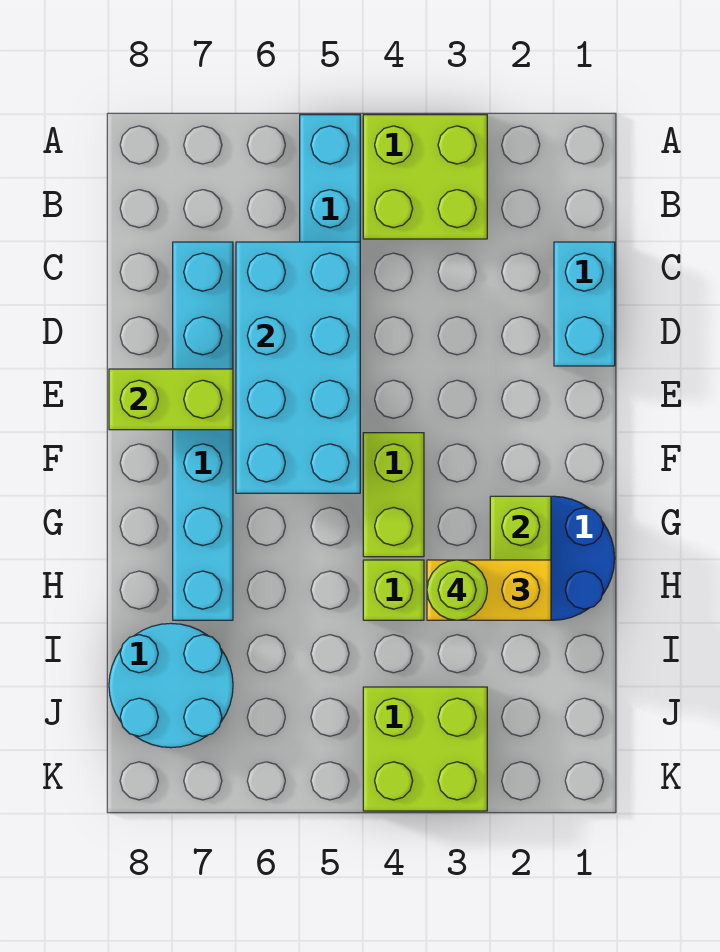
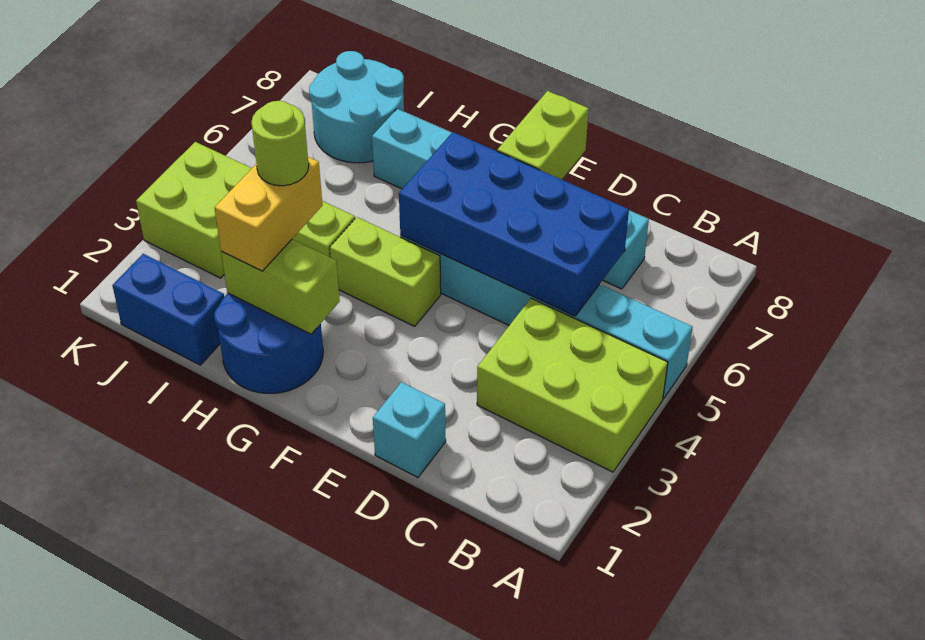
lime 2x2 brick [363,115,487,239] -> lime 2x3 brick [477,298,668,472]
cyan 1x2 brick [554,242,615,366] -> cyan 1x1 brick [373,382,446,477]
cyan 2x4 brick [236,242,360,493] -> blue 2x4 brick [399,132,629,316]
none -> blue 1x2 brick [112,254,224,365]

